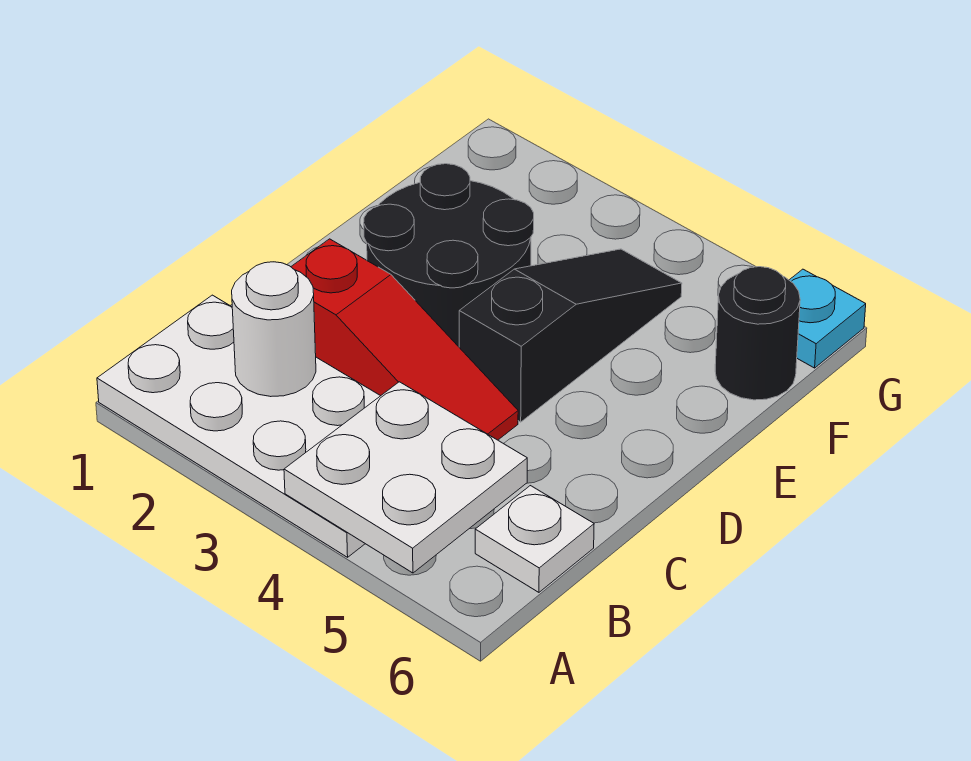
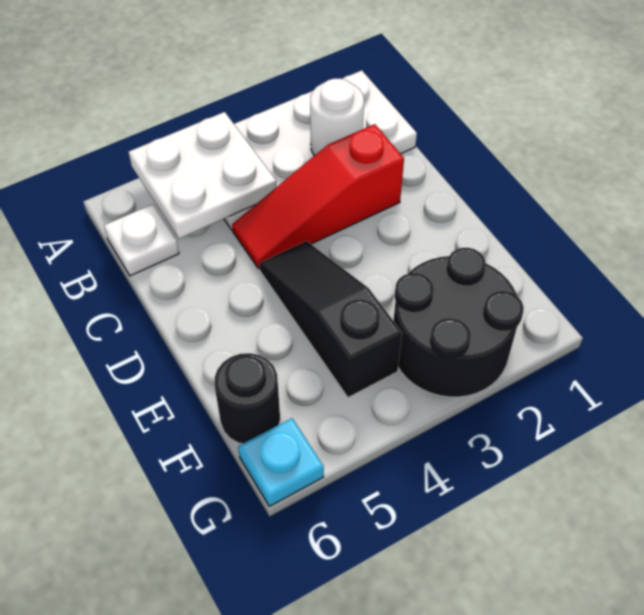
black 2x2 round brick [364,164,534,347] -> black 2x2 round brick moved to [393,248,524,397]
black 1x3 slope [459,249,682,422] -> black 1x3 slope turned to [259,241,402,397]

